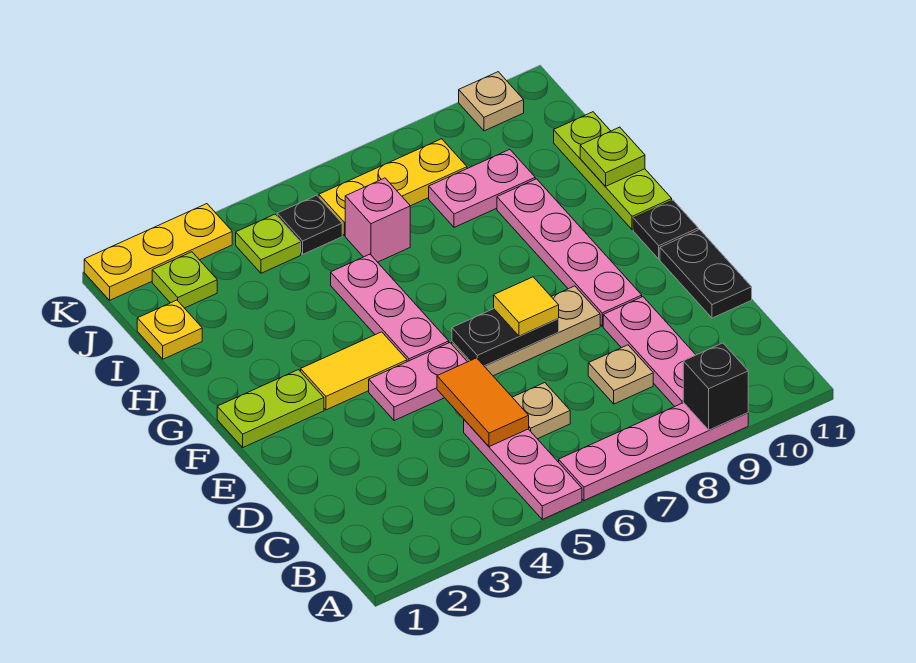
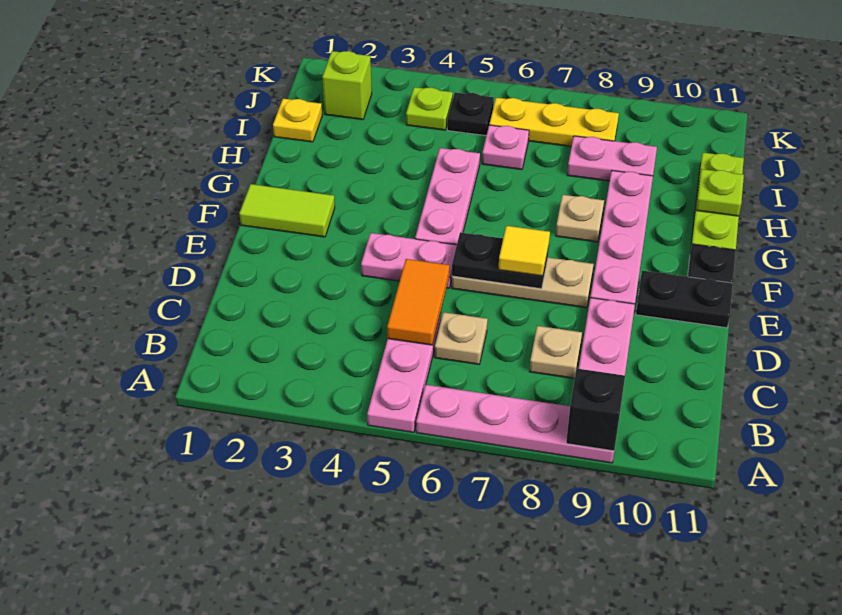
black 1x2 plate [660,230,752,318] -> black 1x2 plate turned to [636,271,733,328]
lime 1x2 plate [217,370,324,447] -> lime 1x2 tile [239,184,335,237]
yellow 1x2 tile [301,332,407,410] -> none
pink 1x1 brick [345,178,410,262] -> pink 1x1 plate [482,125,529,170]
lime 1x1 plate [152,252,217,308] -> lime 1x1 brick [322,51,372,120]
yellow 1x3 plate [84,204,232,300] -> none
tan 1x1 plate [459,72,524,131] -> tan 1x1 plate moved to [556,195,604,242]

